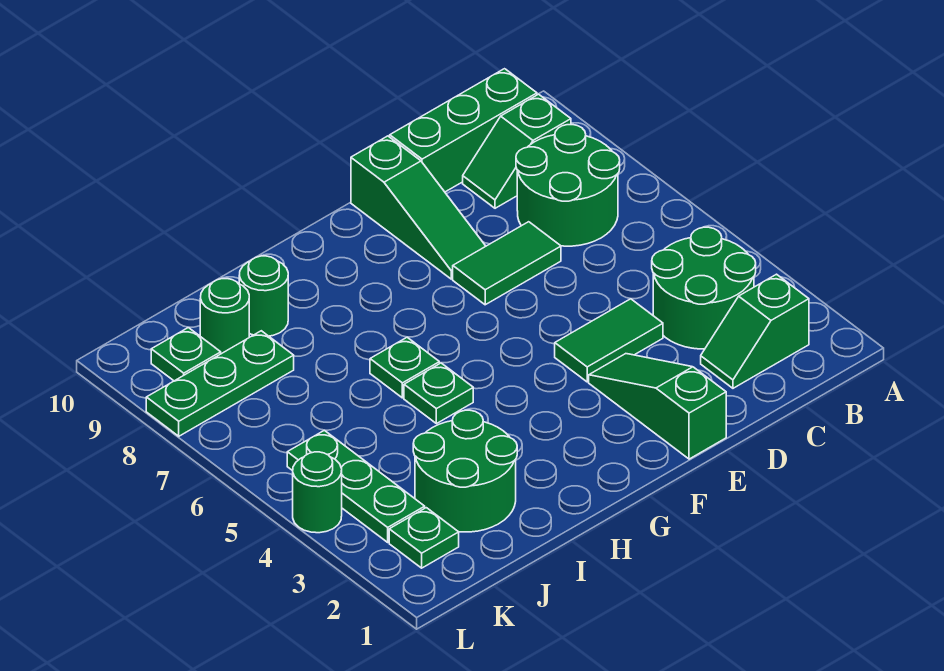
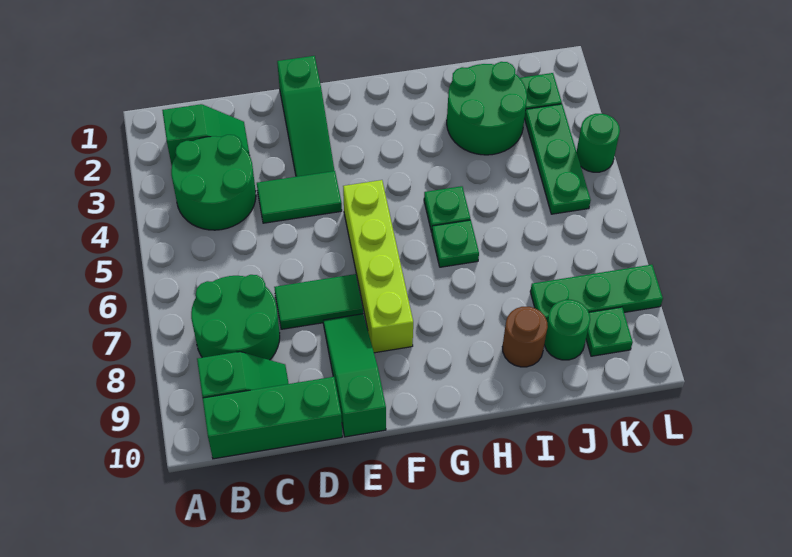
none -> lime 1x4 brick [343,180,413,353]
green 1x1 round brick [239,256,288,336] -> brown 1x1 round brick [502,307,548,367]

